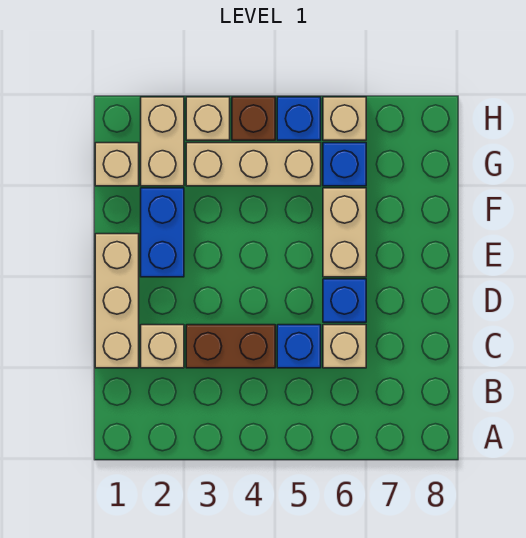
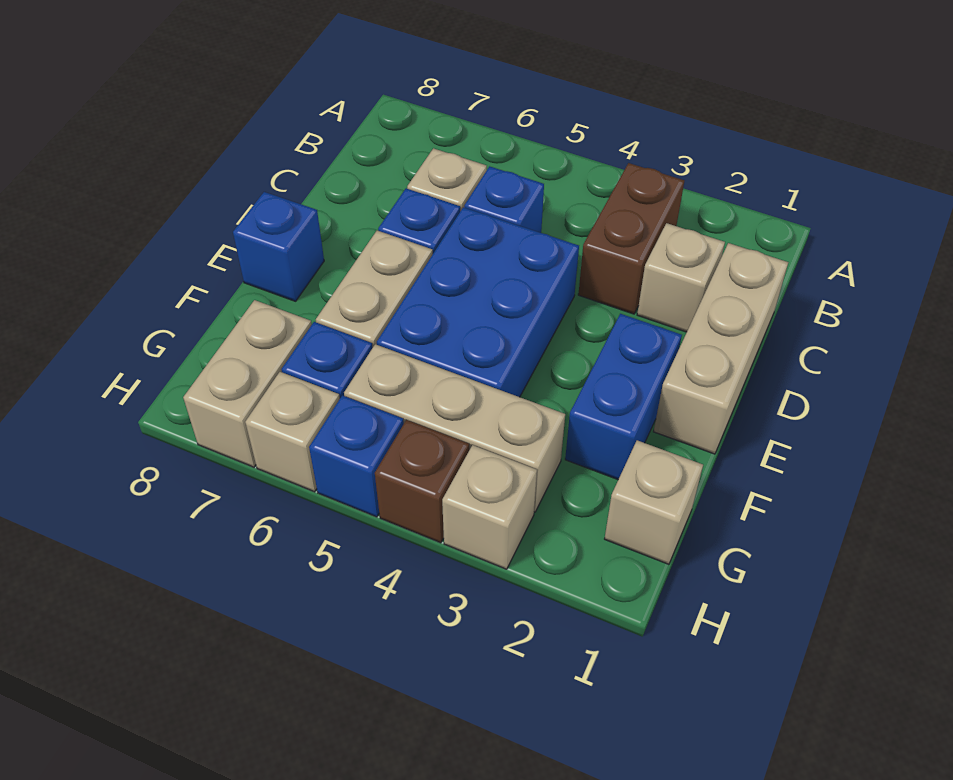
brown 1x2 brick [186,325,275,368] -> brown 1x2 brick turned to [578,163,684,314]
none -> blue 2x3 brick [377,207,579,397]
none -> blue 1x1 brick [233,192,324,301]
tan 1x2 brick [141,97,184,186] -> tan 1x2 brick moved to [183,300,312,467]

